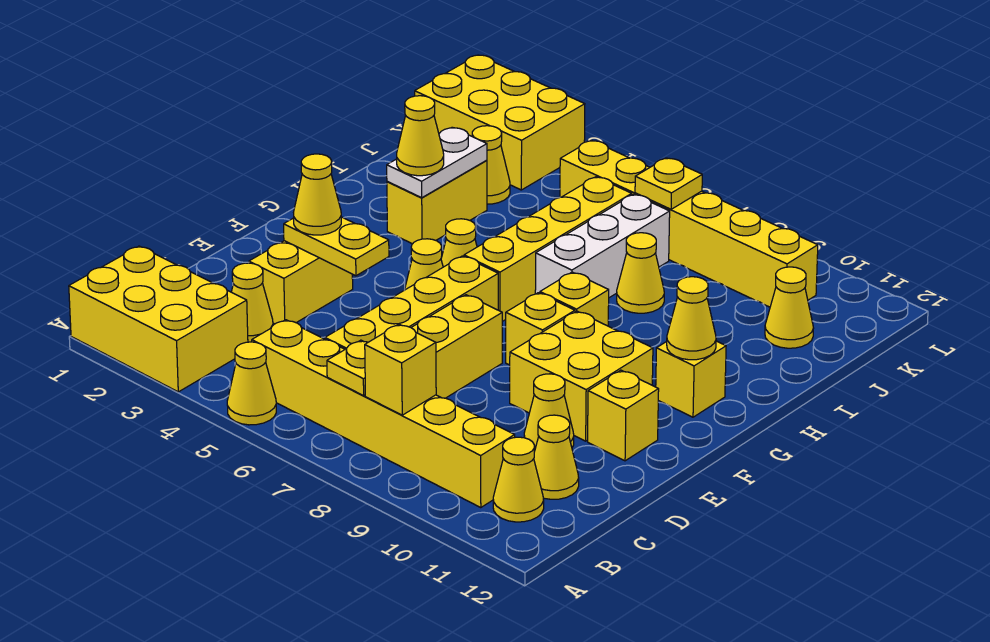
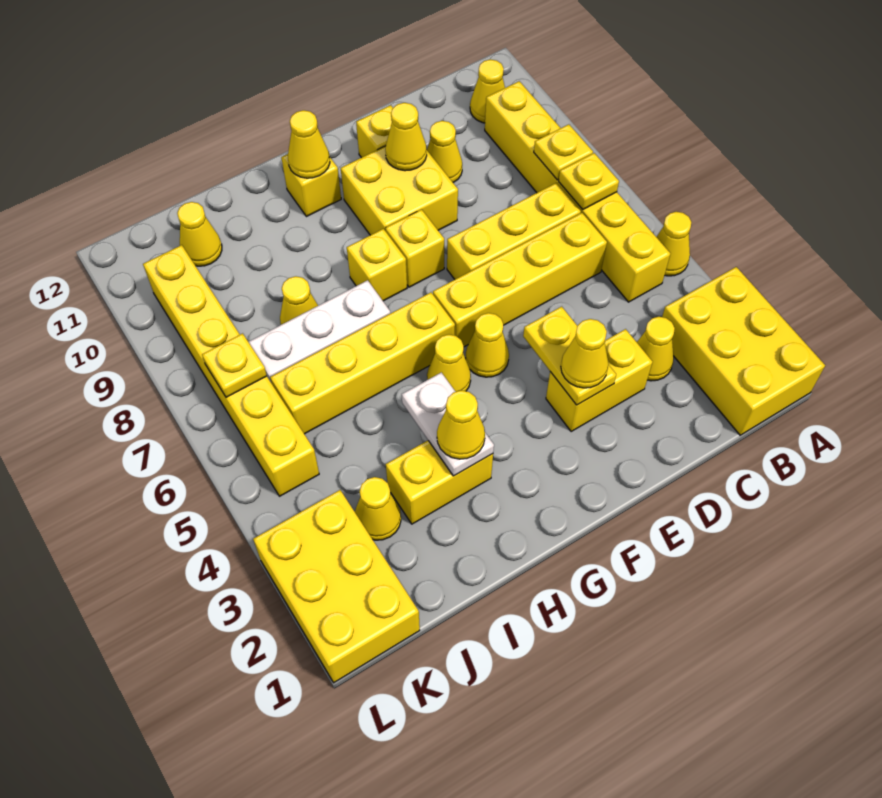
yellow 1x1 brick [365,324,436,415] -> yellow 1x1 plate [534,124,593,180]
yellow 1x1 cone [534,415,579,499] -> yellow 1x1 cone moved to [385,103,427,171]
white 1x2 plate [387,127,487,198] -> white 1x2 plate turned to [402,372,494,476]

